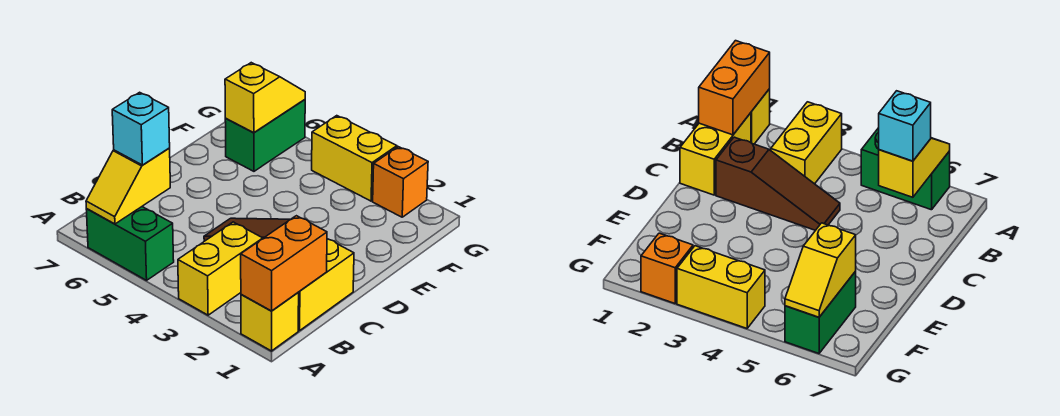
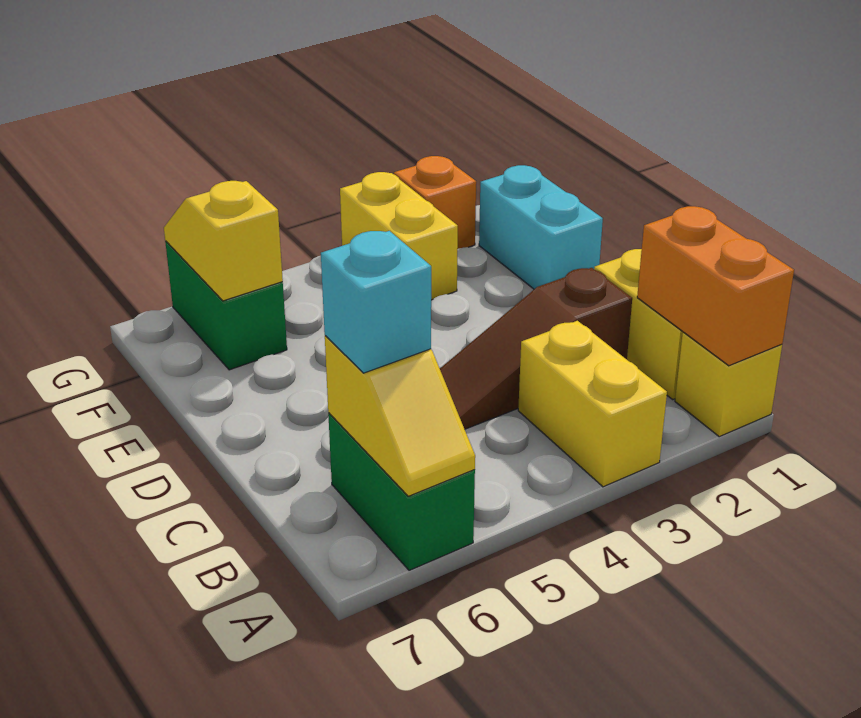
green 1x2 brick [86,207,174,280] -> green 1x2 brick turned to [328,413,475,570]
none -> cyan 1x2 brick [479,165,603,289]
yellow 1x2 brick [312,116,397,201] -> yellow 1x2 brick turned to [340,172,458,300]

